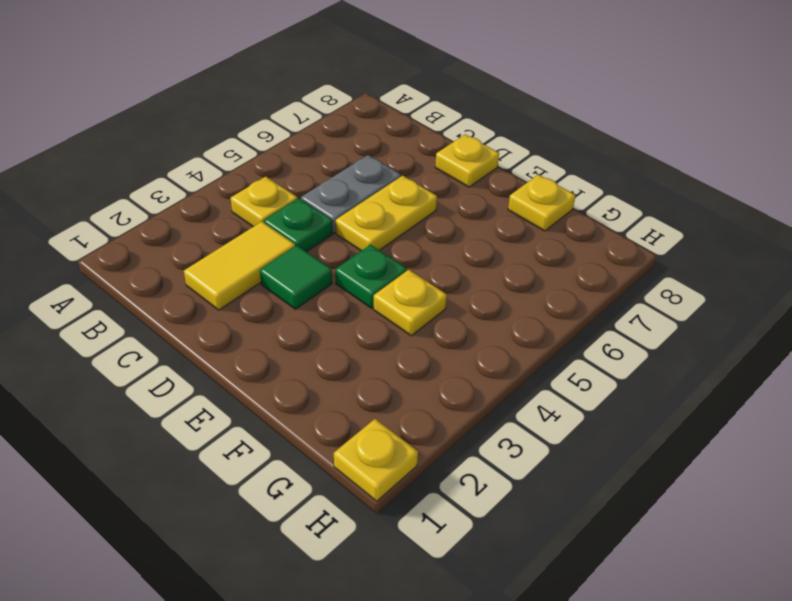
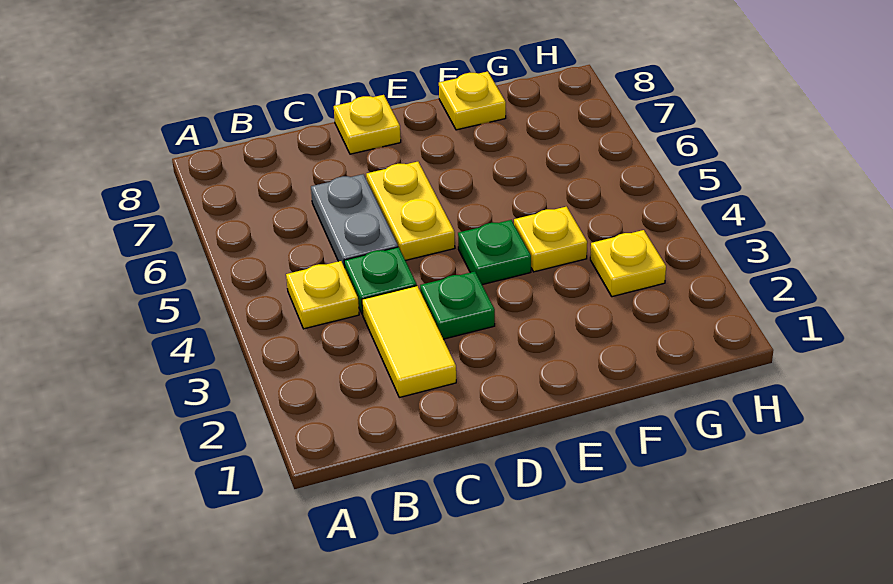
green 1x1 tile [260,245,332,309] -> green 1x1 plate [420,272,495,339]
yellow 1x1 plate [334,419,418,501] -> yellow 1x1 plate moved to [590,230,666,297]

